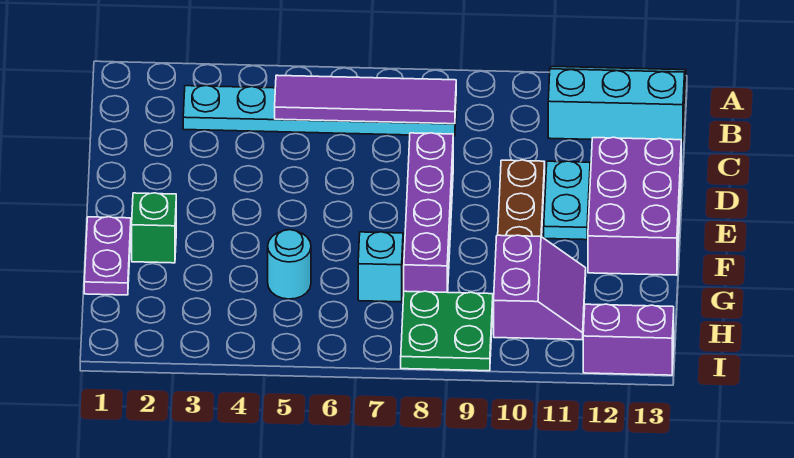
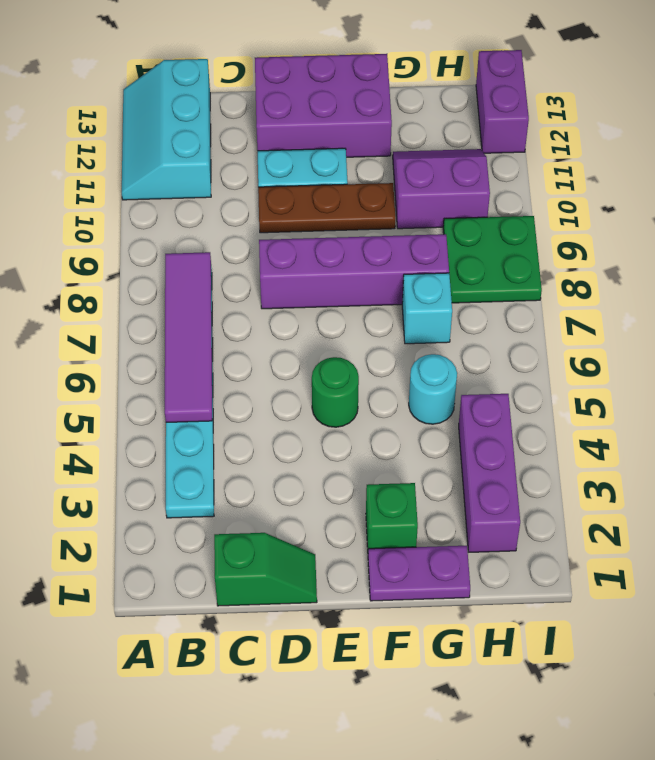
none -> green 1x2 slope [214,533,317,606]
none -> green 1x1 round brick [312,357,359,427]
none -> purple 1x3 brick [459,394,520,552]

